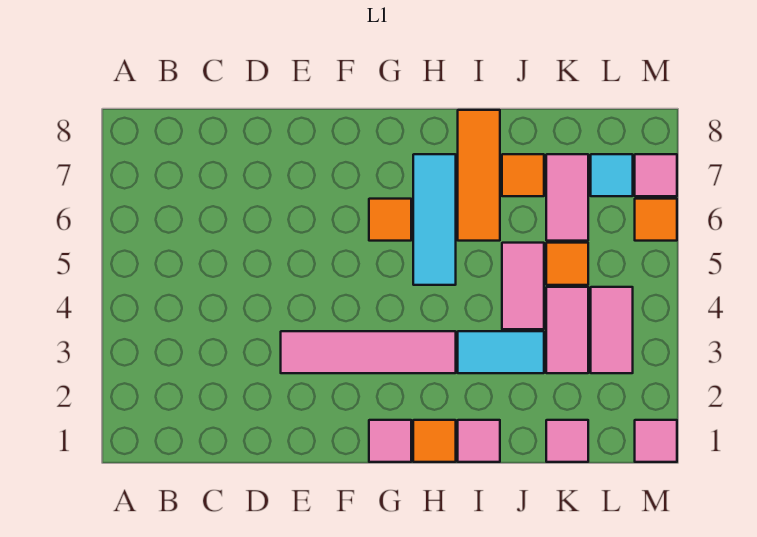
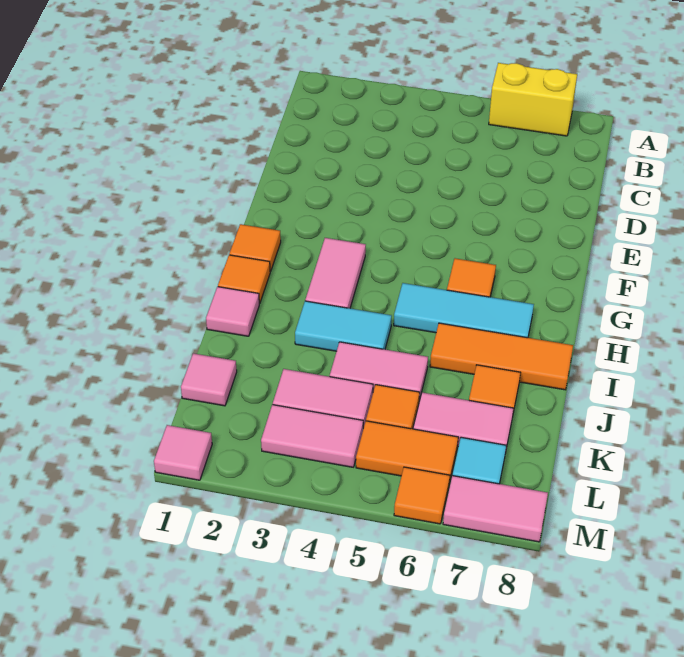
none -> yellow 1x2 brick [489,63,577,136]
pink 1x4 tile [281,331,456,373] -> pink 1x2 tile [305,238,366,308]
pink 1x1 tile [369,420,411,462] -> orange 1x1 tile [229,224,281,272]
cyan 1x2 tile [458,331,544,373] -> cyan 1x2 tile turned to [295,301,392,351]
none -> orange 1x2 tile [356,421,458,482]
pink 1x1 tile [635,154,677,196] -> pink 1x2 tile [443,476,548,542]

